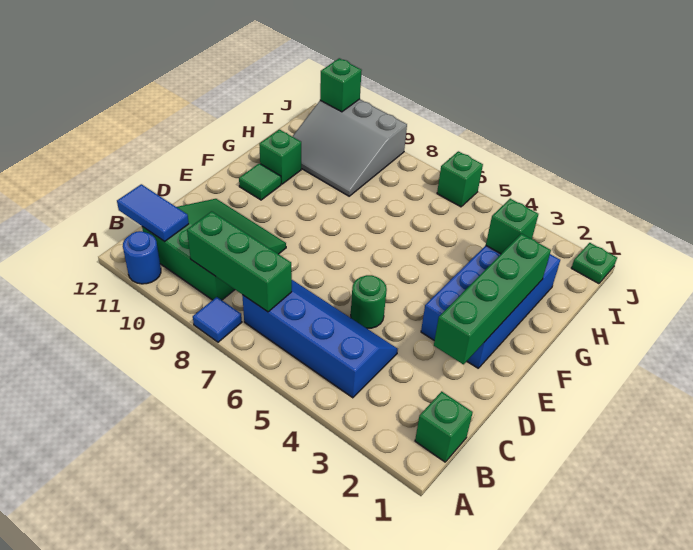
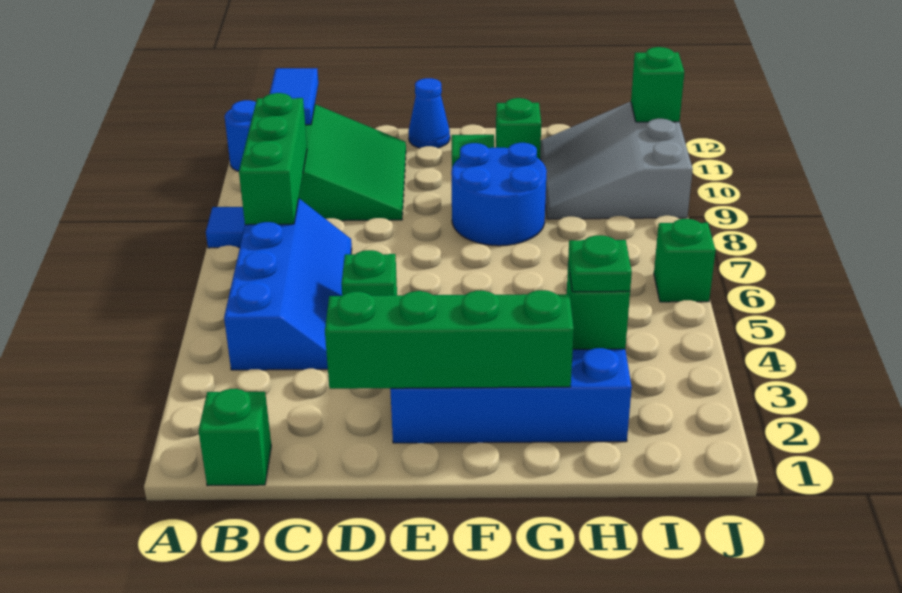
green 1x1 round brick [351,275,387,329] -> green 1x1 brick [341,250,397,296]
none -> blue 1x1 cone [408,78,450,148]
none -> blue 2x2 round brick [451,143,547,246]
green 1x1 plate [572,243,617,284] -> green 1x1 plate moved to [568,235,632,292]

